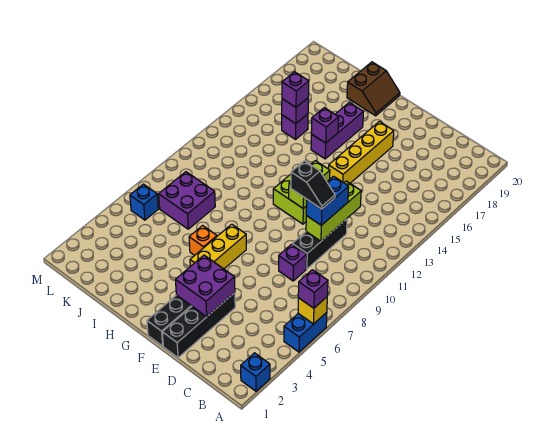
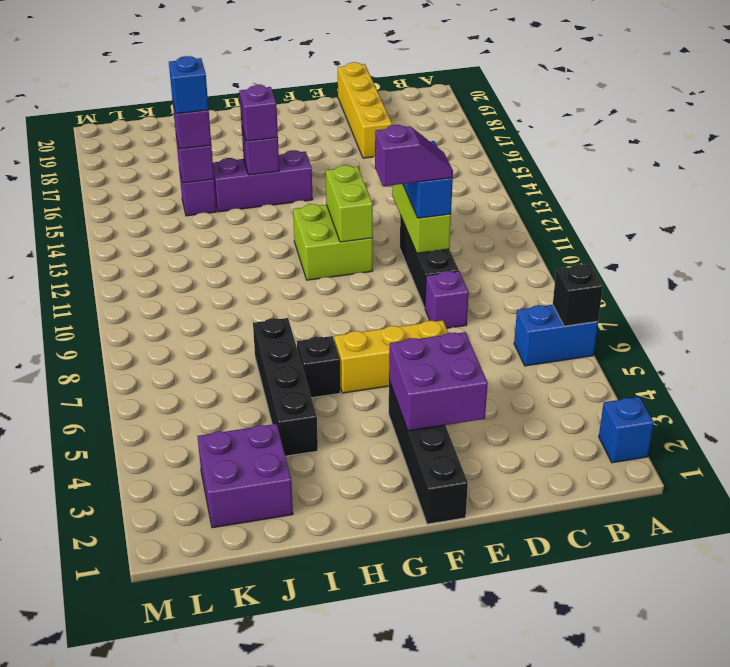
blue 1x2 brick [284,312,327,352] -> blue 1x2 brick turned to [514,305,598,366]
yellow 1x1 brick [298,297,327,324] -> black 1x1 brick [553,264,603,326]
purple 1x1 brick [298,270,328,308] -> purple 1x1 brick moved to [239,85,278,141]
black 1x2 slope [291,161,335,209] -> purple 1x2 slope [375,125,453,186]
black 1x4 brick [162,293,235,358] -> black 1x4 brick moved to [253,318,318,456]
yellow 1x4 brick [328,122,394,183] -> yellow 1x4 brick moved to [338,62,392,158]
yellow 1x3 brick [190,224,246,269] -> yellow 1x3 brick turned to [334,320,448,393]
orange 1x1 brick [189,226,217,255] -> black 1x1 brick [297,336,340,398]
purple 1x3 brick [311,102,363,159] -> purple 1x3 brick turned to [213,150,313,212]
brown 2x2 slope [347,62,400,116] -> none
purple 2x2 brick [159,172,215,229] -> purple 2x2 brick moved to [197,424,293,528]
blue 1x1 brick [130,184,158,220] -> blue 1x1 brick moved to [169,56,209,114]

